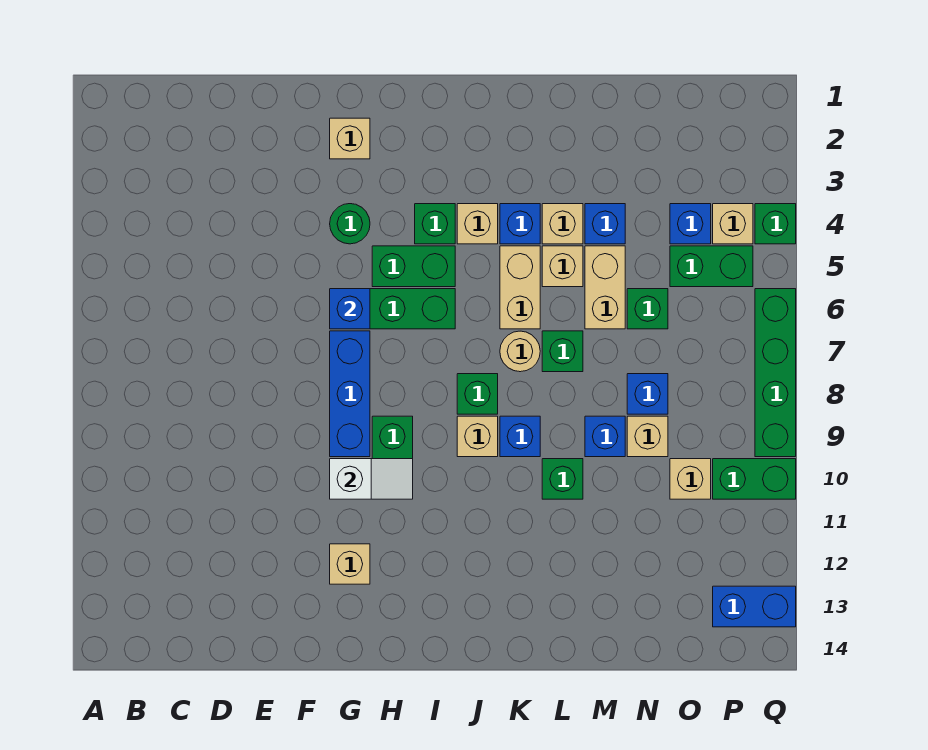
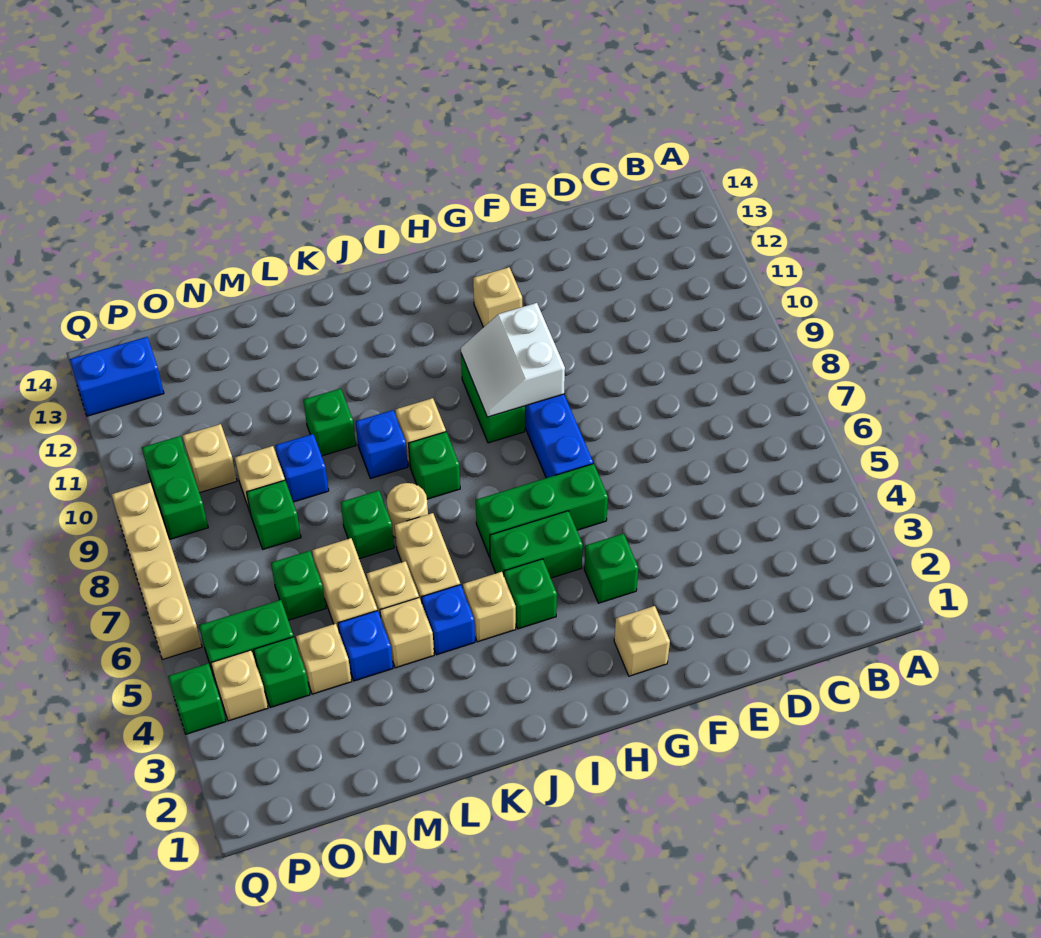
green 1x1 round brick [330,204,370,244] -> green 1x1 brick [584,534,638,603]
blue 1x1 brick [330,289,370,329] -> none
white 1x2 slope [330,459,413,499] -> white 2x2 slope [461,303,565,417]
none -> tan 1x1 brick [296,624,352,694]
blue 1x1 brick [627,374,668,414] -> green 1x1 brick [246,480,301,549]
blue 1x1 brick [670,204,711,244] -> green 1x1 brick [254,637,310,708]
green 1x2 brick [713,459,796,499] -> green 1x2 brick turned to [142,436,208,539]
green 1x4 brick [755,289,796,457] -> tan 1x4 brick [112,483,202,659]

